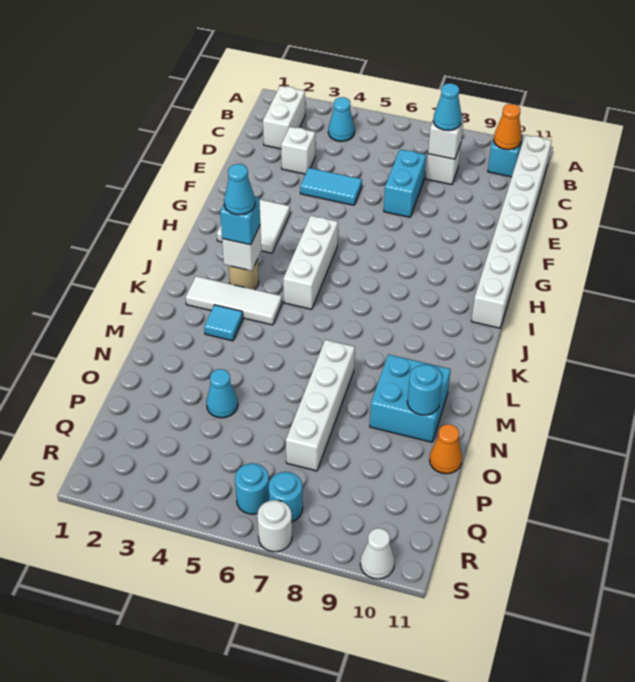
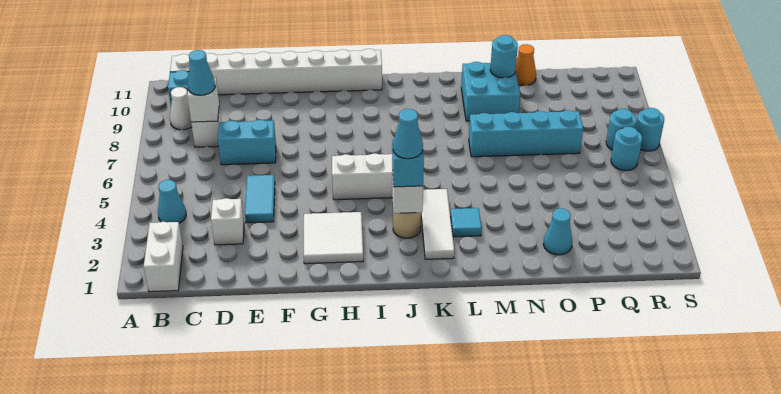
white 1x2 brick [263,86,305,149] -> white 1x2 brick turned to [144,222,183,292]
orange 1x1 cone [494,104,522,150] -> none
white 1x4 brick [286,340,355,471] -> cyan 1x4 brick [469,110,583,157]
cyan 1x1 cone [206,369,238,418] -> cyan 1x1 cone moved to [543,208,572,255]
white 1x1 round brick [257,500,292,552] -> cyan 1x1 round brick [635,108,664,151]
white 1x1 cone [360,528,395,579] -> white 1x1 cone moved to [170,87,192,130]

